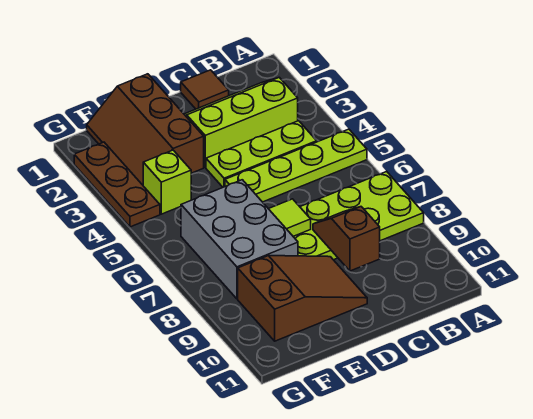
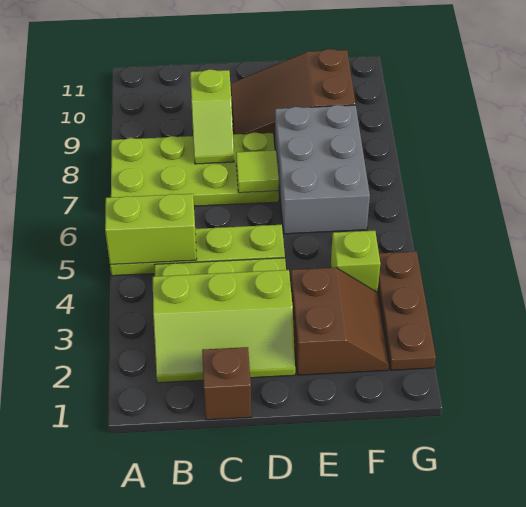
none -> lime 1x2 brick [105,194,197,265]
brown 1x1 tile [181,70,229,109] -> brown 1x1 brick [202,347,251,420]
brown 1x2 slope [313,207,380,271] -> lime 1x2 slope [190,69,234,164]
brown 2x3 slope [87,74,204,185] -> brown 2x2 slope [291,268,389,375]

